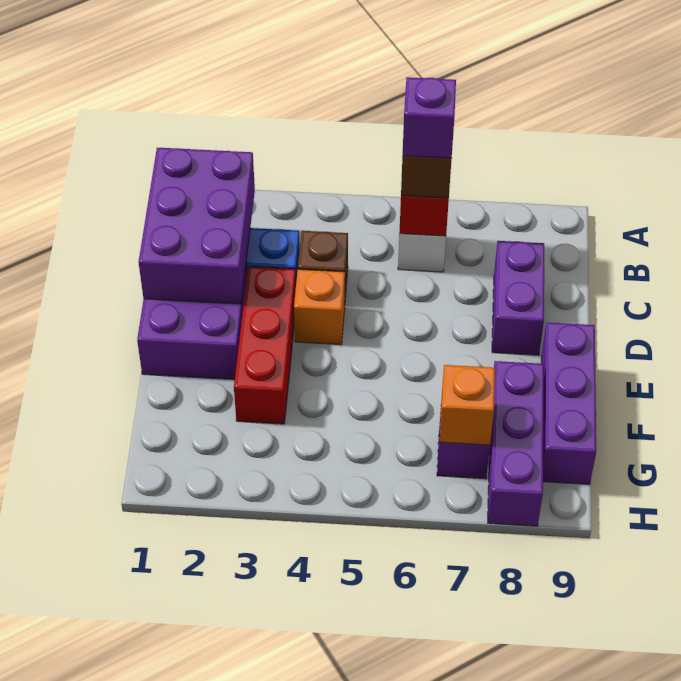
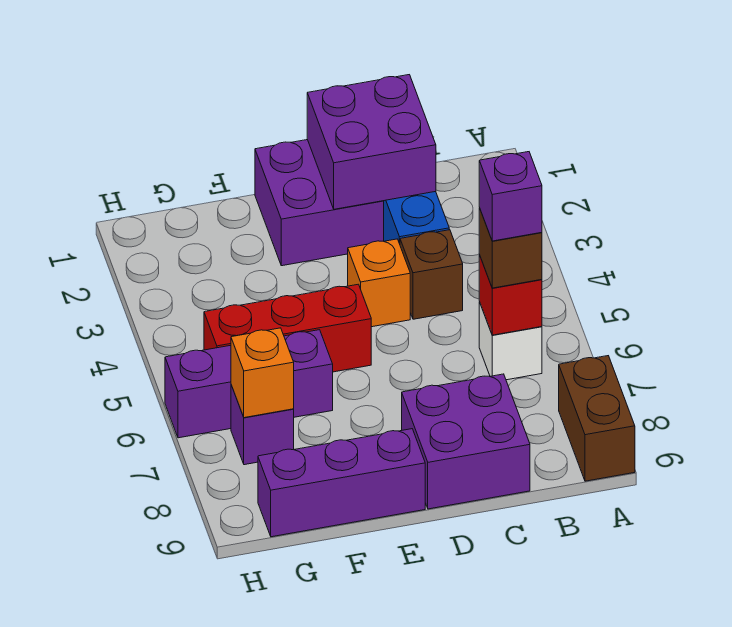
none -> brown 1x2 brick [559,356,635,481]
purple 2x3 brick [139,148,255,304] -> purple 2x2 brick [307,75,436,209]
purple 1x2 brick [492,241,544,355] -> purple 2x2 brick [402,374,530,509]
red 1x3 brick [234,267,296,424] -> red 1x3 brick moved to [204,284,371,372]
purple 1x3 brick [488,361,544,526] -> purple 1x3 brick moved to [165,330,333,438]

